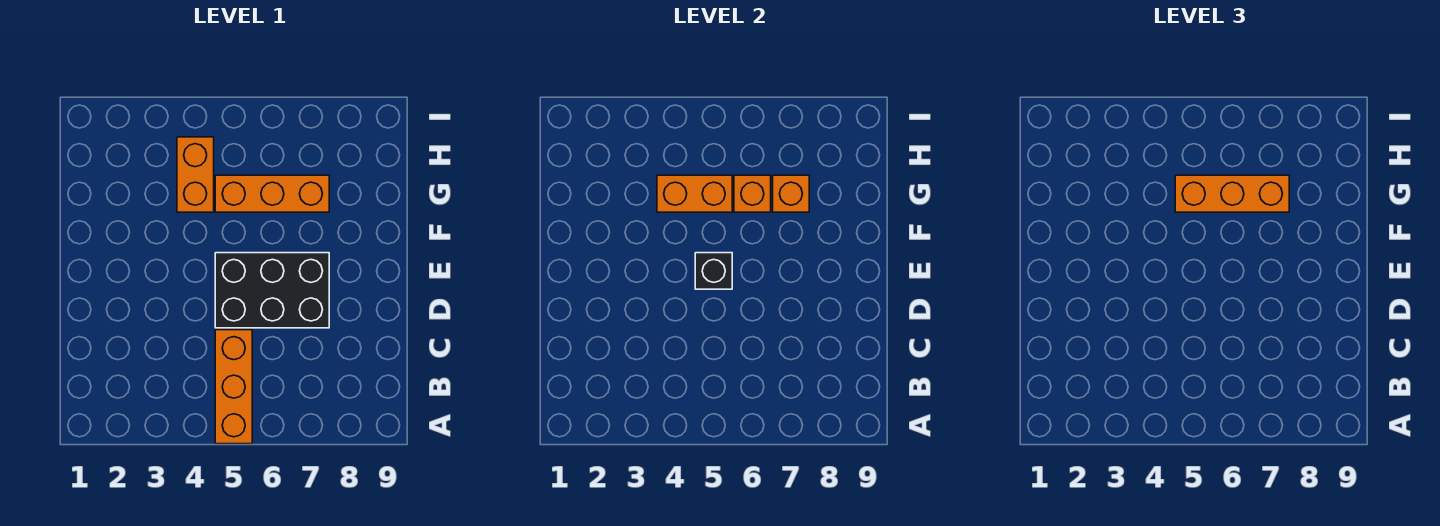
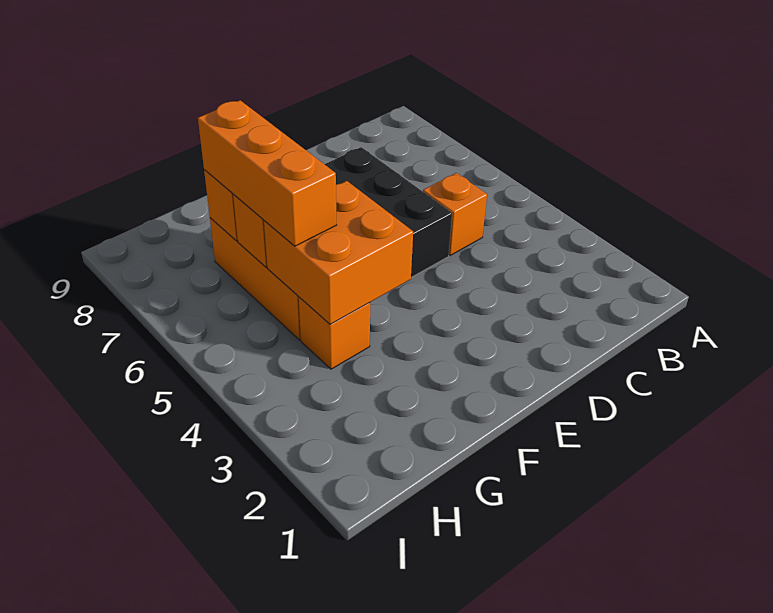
orange 1x3 brick [215,330,252,444] -> orange 1x1 brick [423,173,487,255]
black 1x1 brick [695,253,732,289] -> none
orange 1x2 brick [177,137,214,212] -> orange 1x1 brick [299,297,370,369]
orange 1x2 brick [657,175,732,212] -> orange 2x2 brick [264,181,413,324]

